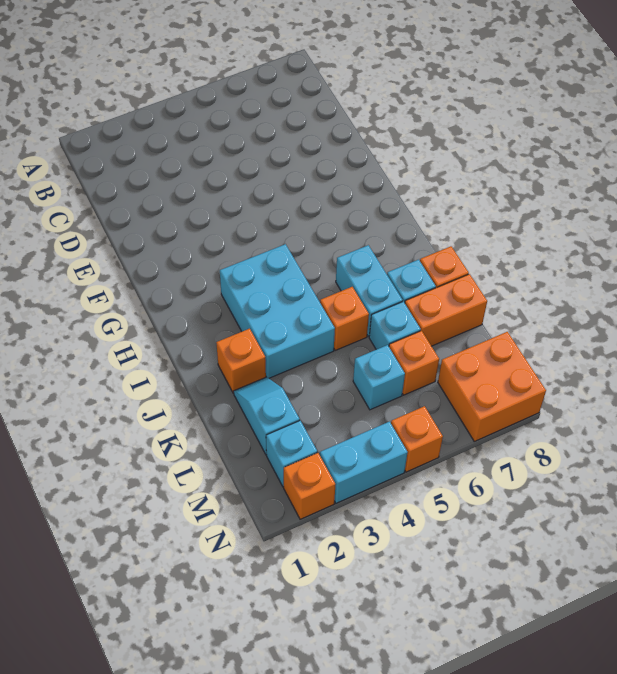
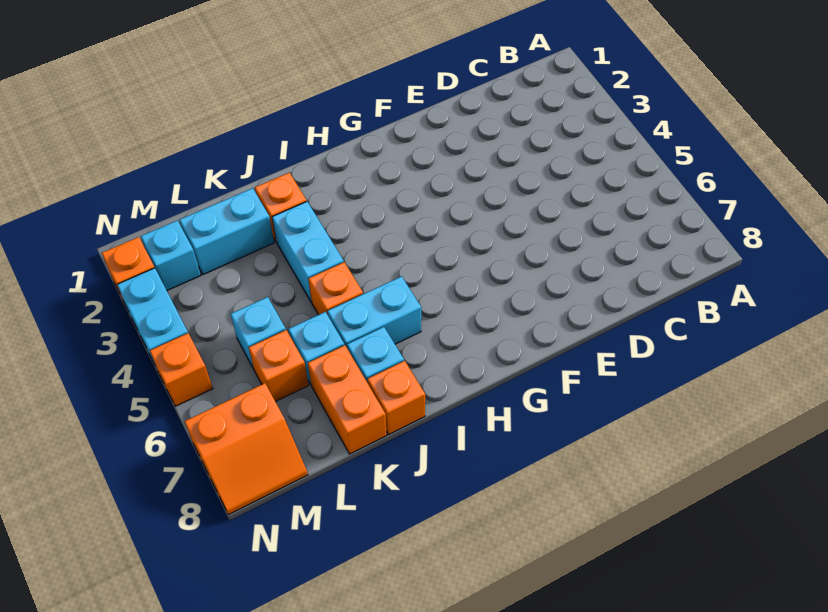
cyan 2x3 brick [220,244,335,378] -> cyan 1x2 brick [272,202,344,302]
cyan 1x2 slope [234,377,300,455] -> cyan 1x2 brick [180,188,274,274]
orange 2x2 brick [438,332,546,441] -> orange 2x2 slope [185,383,308,515]

